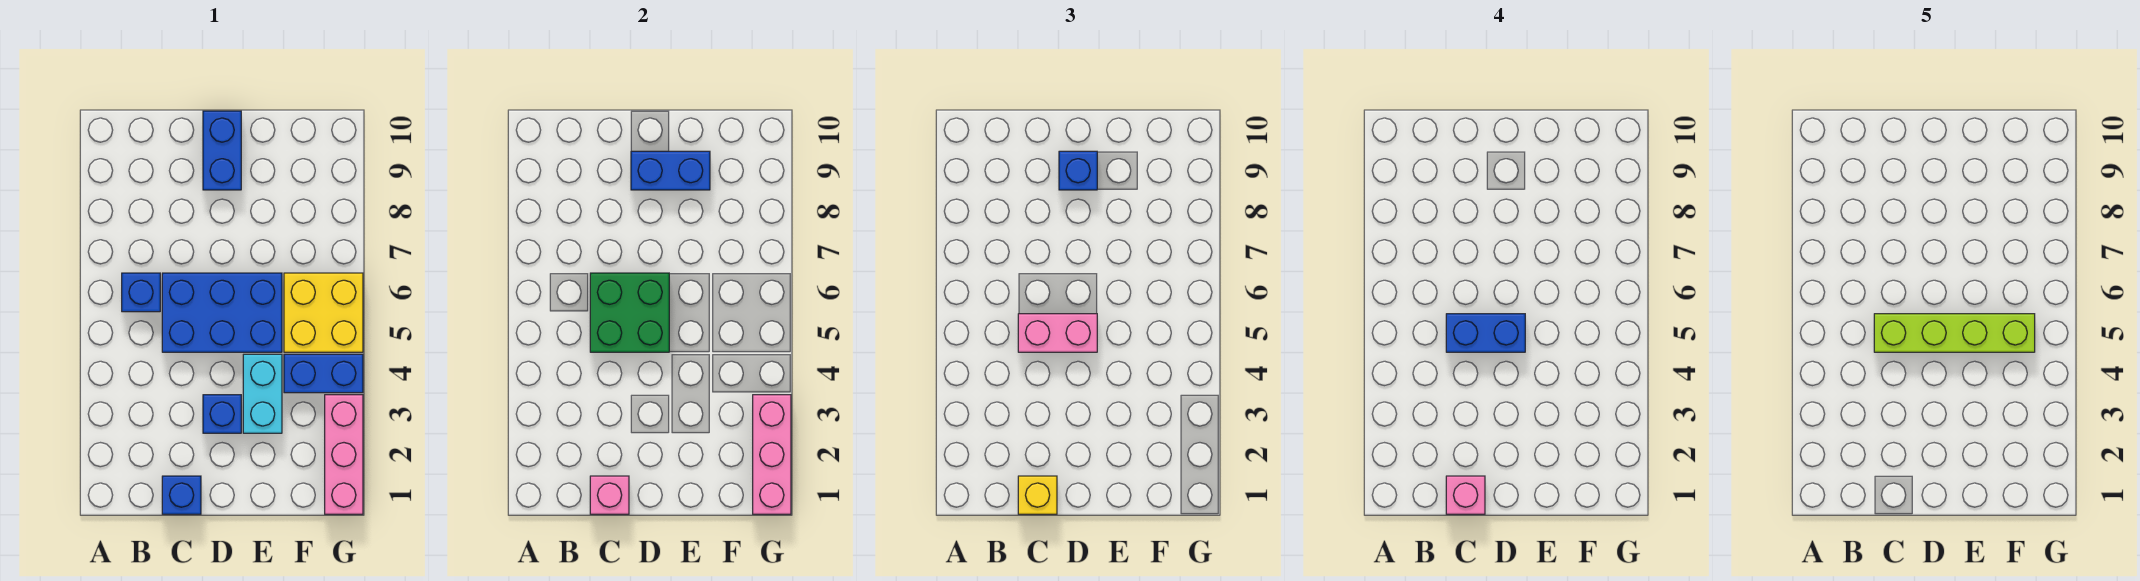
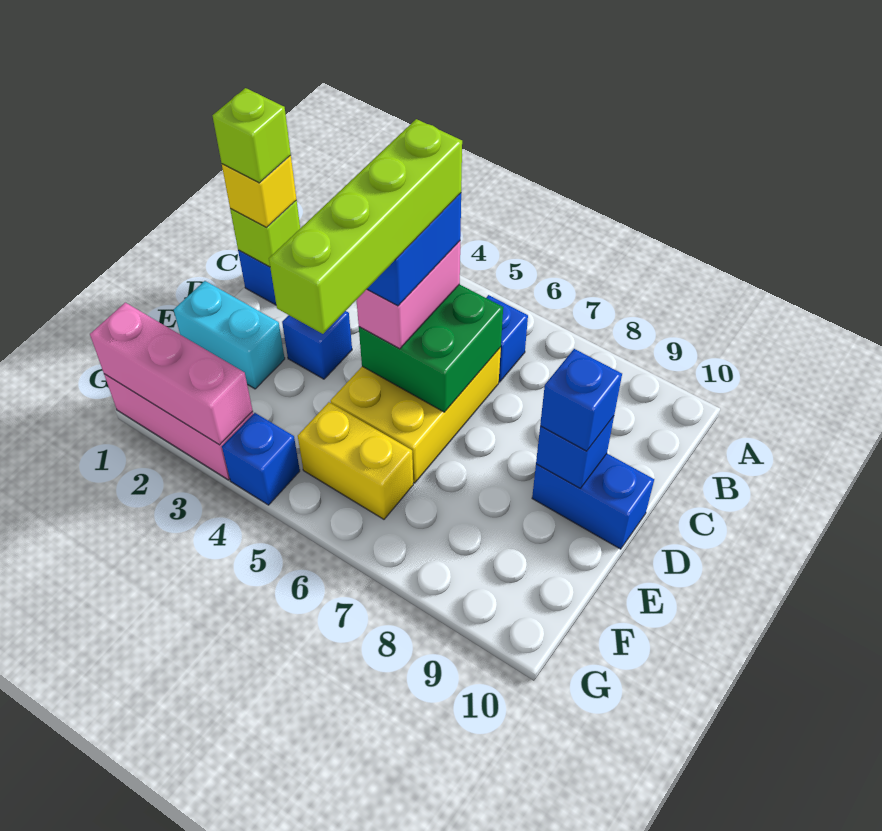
pink 1x1 brick [590,476,629,514] -> lime 1x1 brick [230,201,300,267]
pink 1x1 brick [1446,476,1485,514] -> lime 1x1 brick [213,88,291,183]
blue 2x3 brick [162,273,282,352] -> yellow 2x3 brick [331,347,501,483]
blue 1x2 brick [631,151,710,190] -> blue 1x1 brick [536,416,614,488]
cyan 1x2 brick [243,354,282,433] -> cyan 1x2 brick moved to [174,281,285,389]
blue 1x2 brick [284,354,363,393] -> blue 1x1 brick [222,413,300,505]
yellow 2x2 brick [284,273,363,352] -> yellow 1x2 brick [298,402,413,519]

